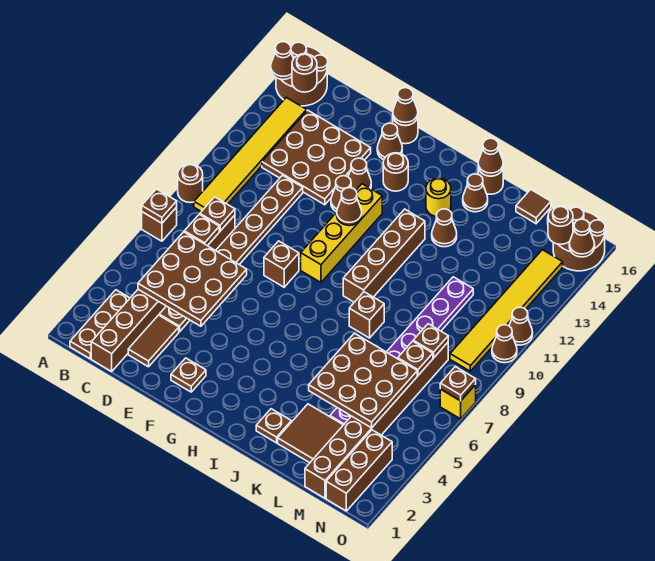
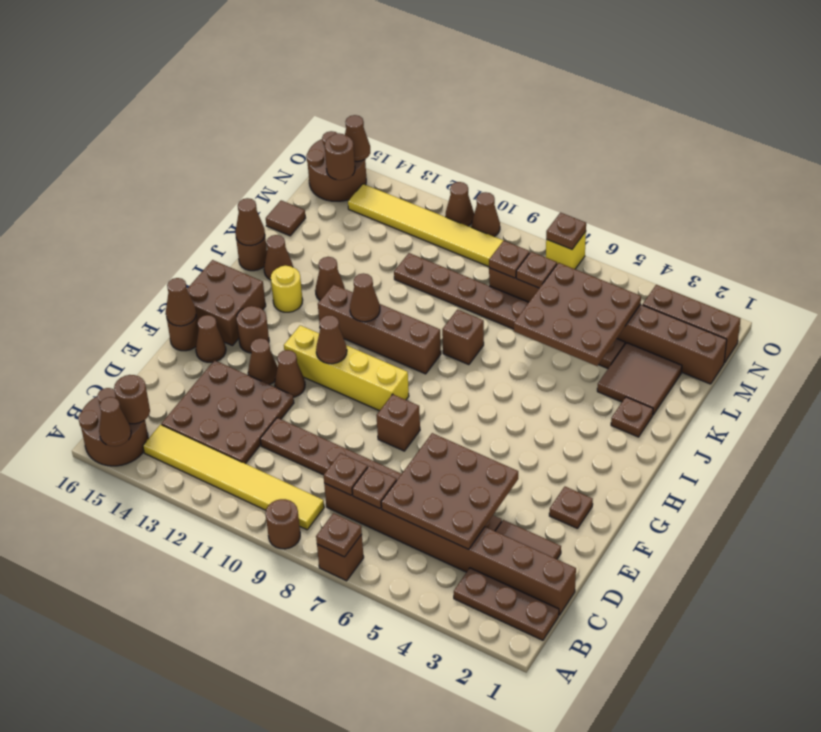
none -> brown 2x2 brick [187,260,266,346]
none -> brown 1x1 cone [350,273,380,322]
purple 1x8 plate [330,277,473,425] -> brown 1x8 plate [394,253,625,369]

